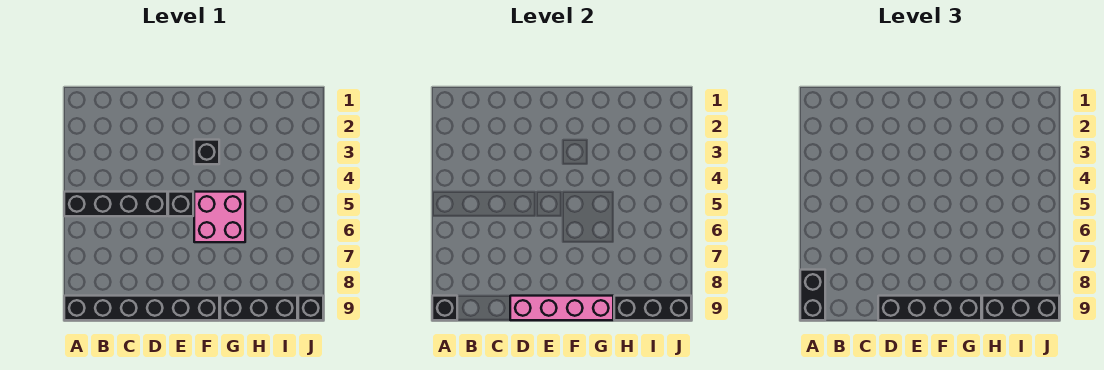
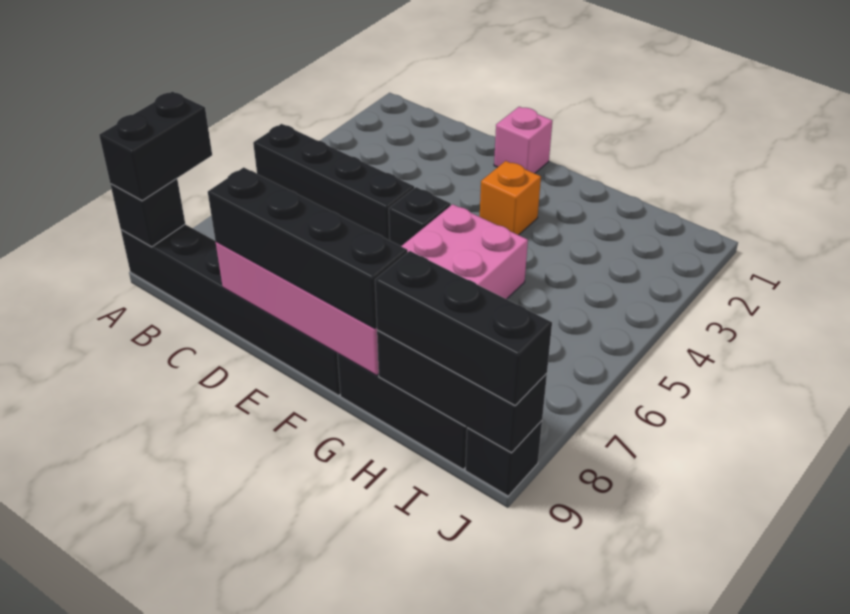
none -> pink 1x1 brick [494,107,552,173]
black 1x1 brick [194,140,219,164] -> orange 1x1 brick [480,161,541,235]

